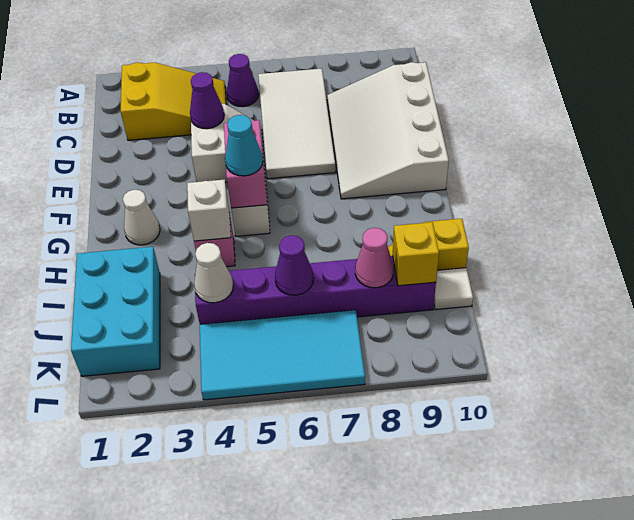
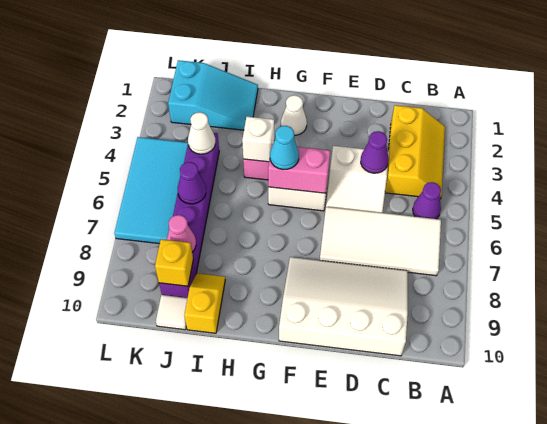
yellow 2x3 slope [121,63,226,140] -> yellow 2x3 slope turned to [385,105,445,199]
cyan 2x3 brick [71,247,160,376] -> cyan 2x3 slope [168,60,258,130]

